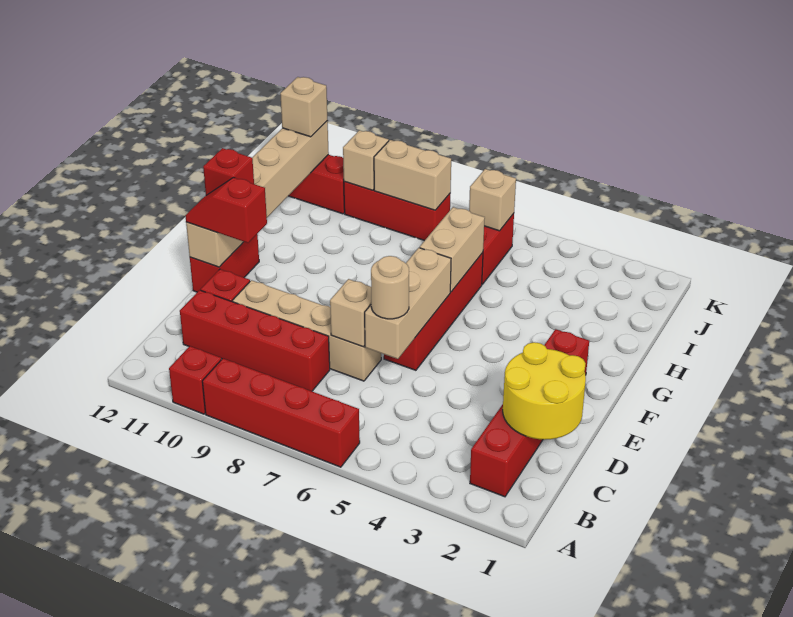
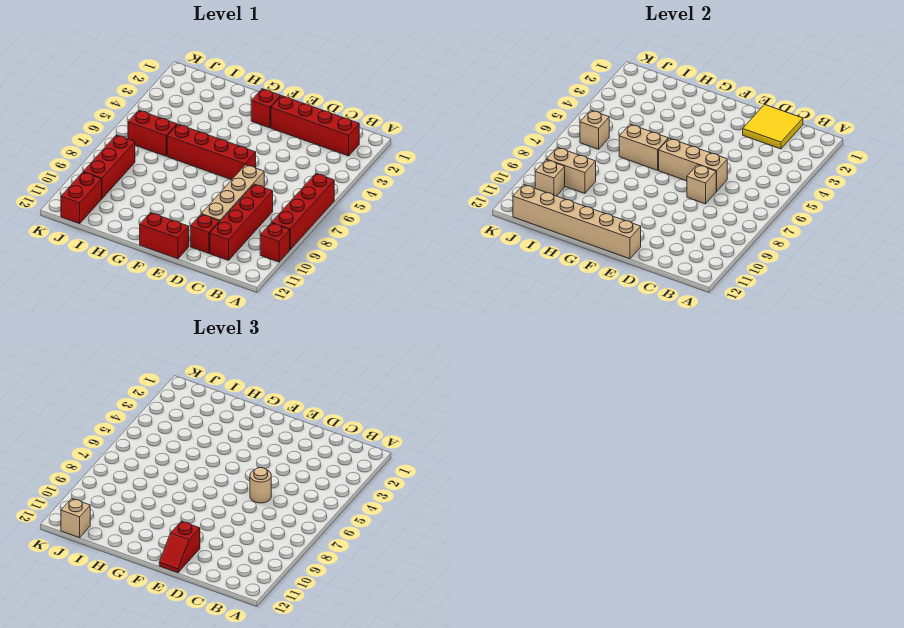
yellow 2x2 round brick [503,342,586,440] -> yellow 2x2 tile [743,105,803,149]
red 1x1 brick [203,148,254,195] -> none
tan 1x2 brick [374,140,451,210] -> tan 1x2 brick turned to [546,147,596,193]

